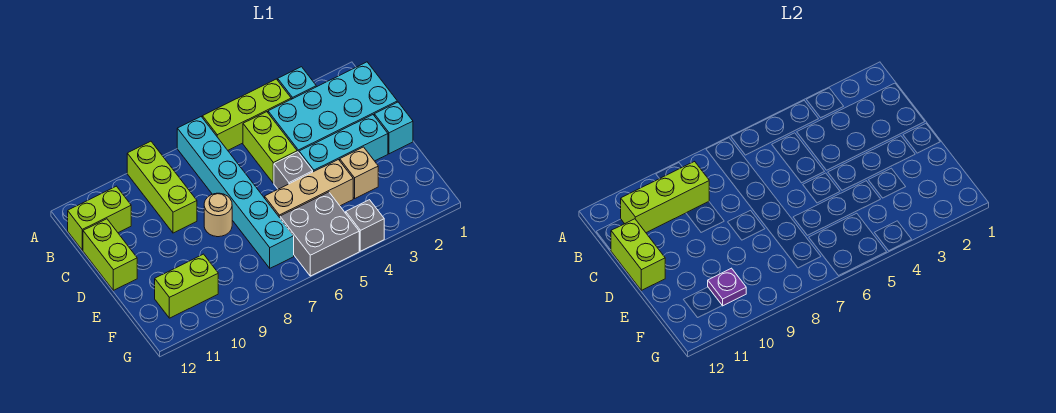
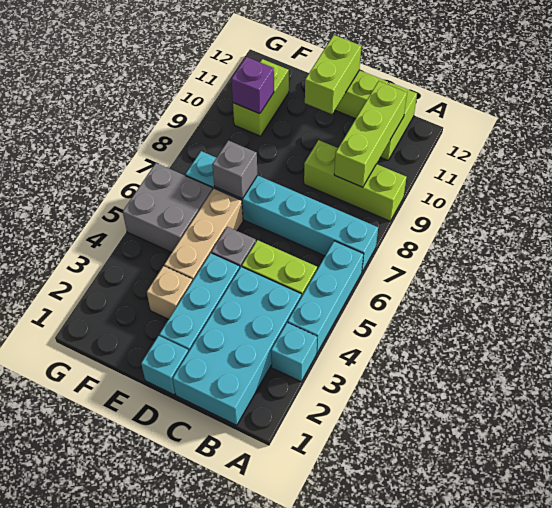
lime 1x3 brick [202,79,291,150] -> cyan 1x3 brick [288,241,364,353]
lime 1x2 brick [611,219,665,290] -> lime 1x2 brick turned to [305,35,361,114]
tan 1x1 round brick [204,193,232,237] -> none
purple 1x1 plate [708,268,746,306] -> purple 1x1 brick [231,57,274,114]
grey 1x1 brick [346,200,384,251] -> grey 1x1 brick moved to [212,141,258,199]

